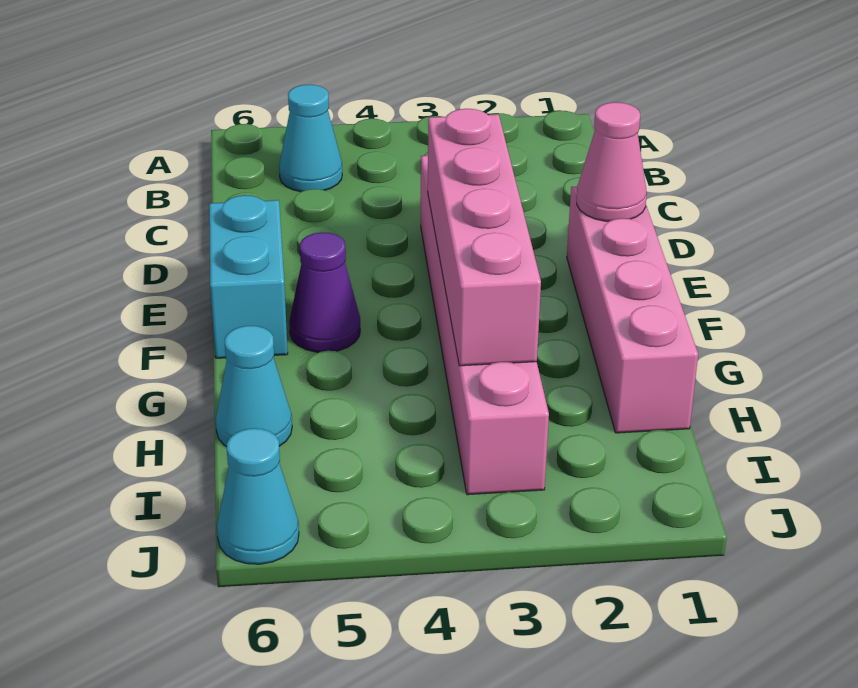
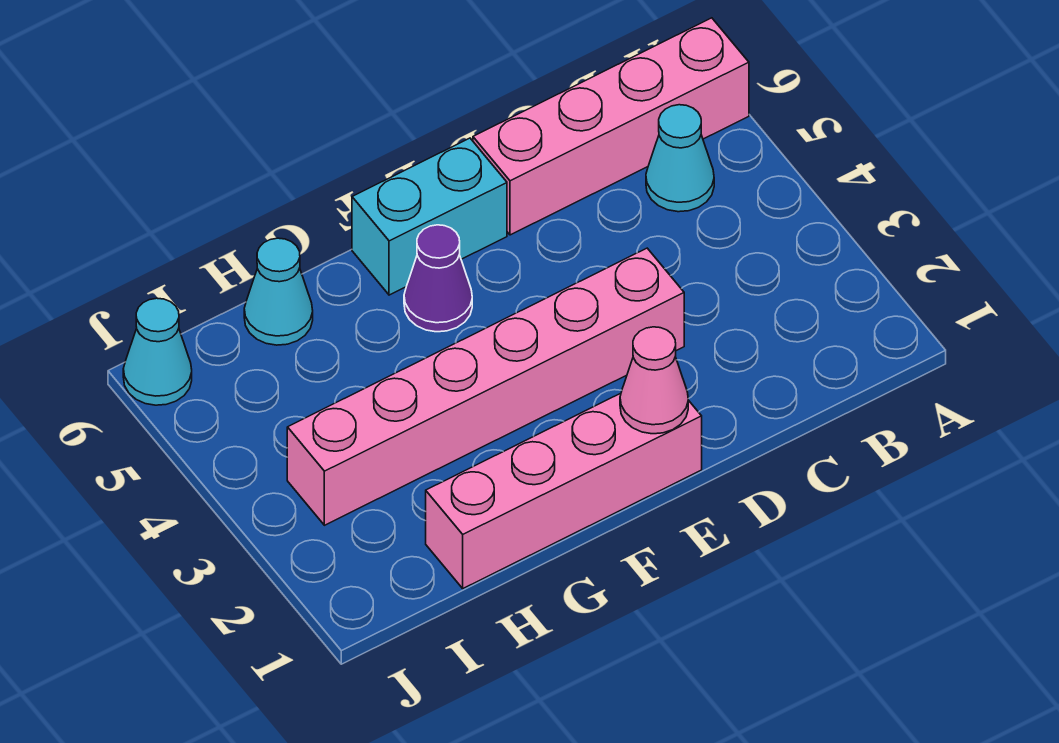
pink 1x4 brick [428,109,541,366] -> pink 1x4 brick moved to [473,18,749,235]

